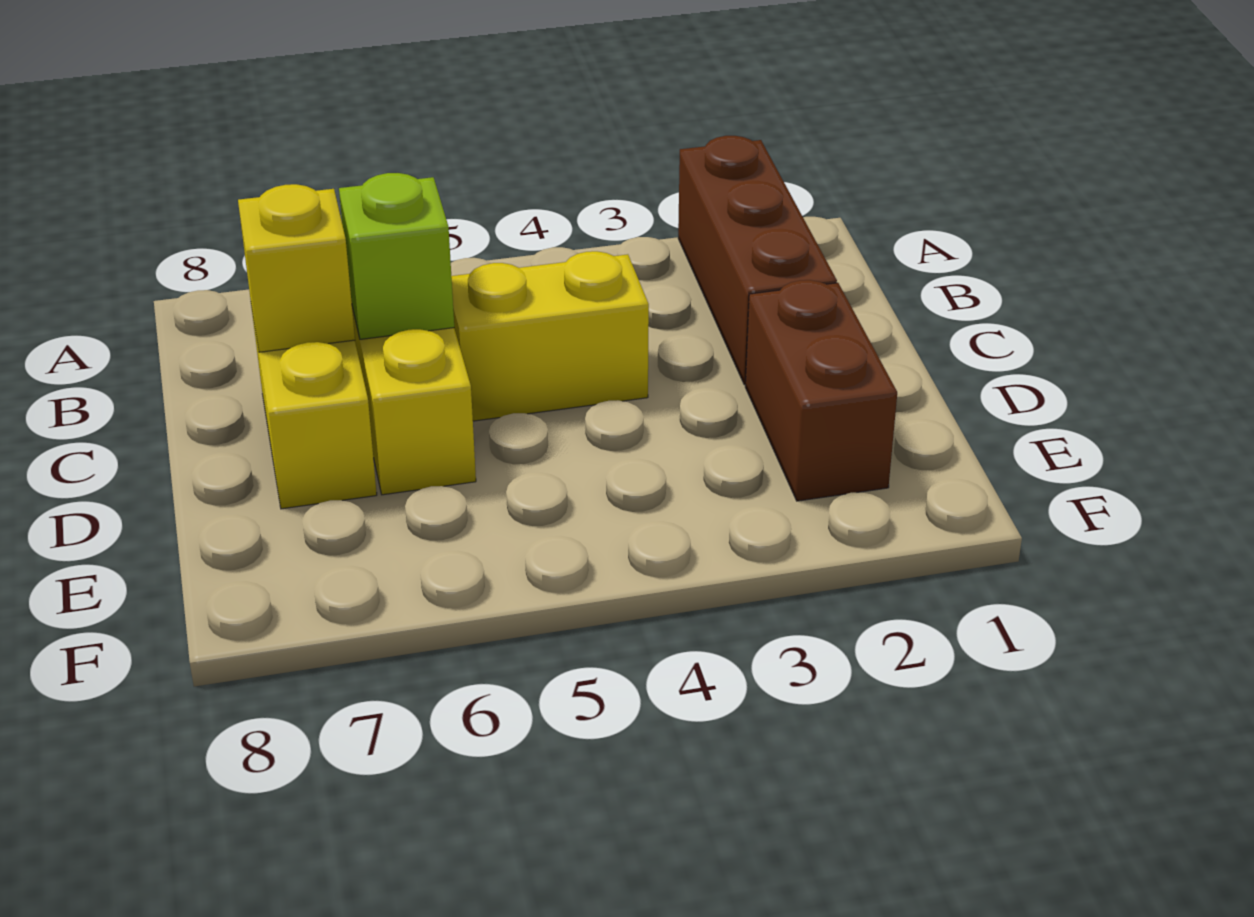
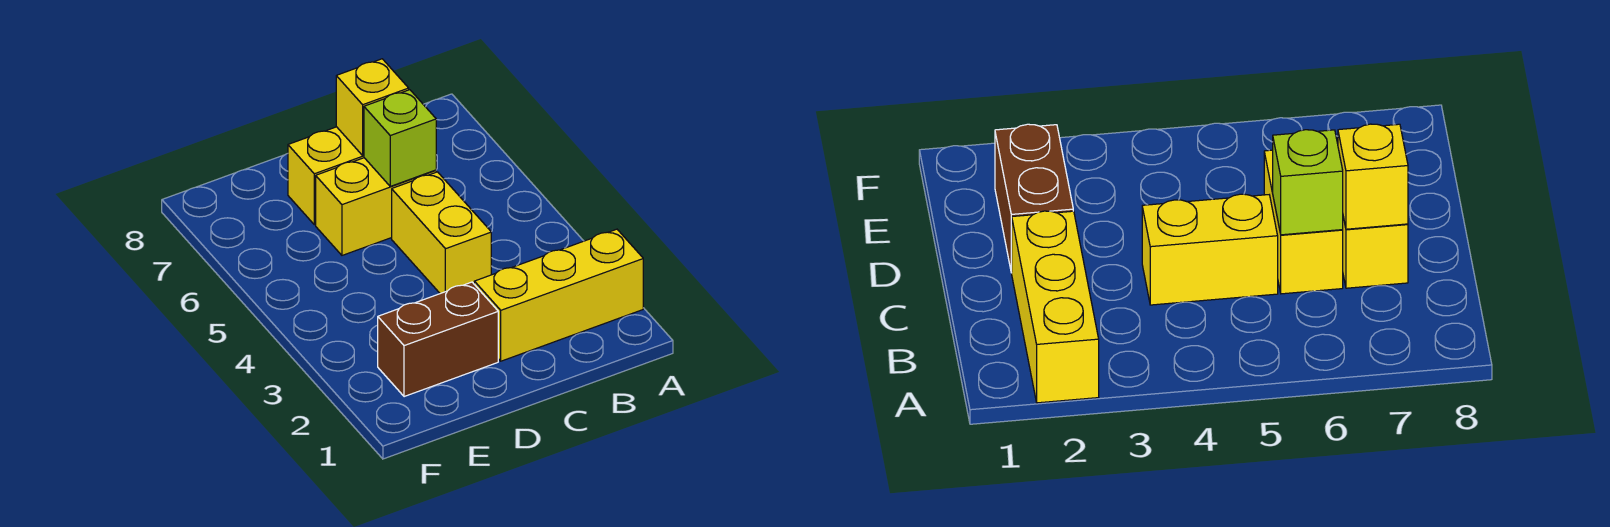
brown 1x3 brick [678,136,837,385] -> yellow 1x3 brick [474,229,643,361]

